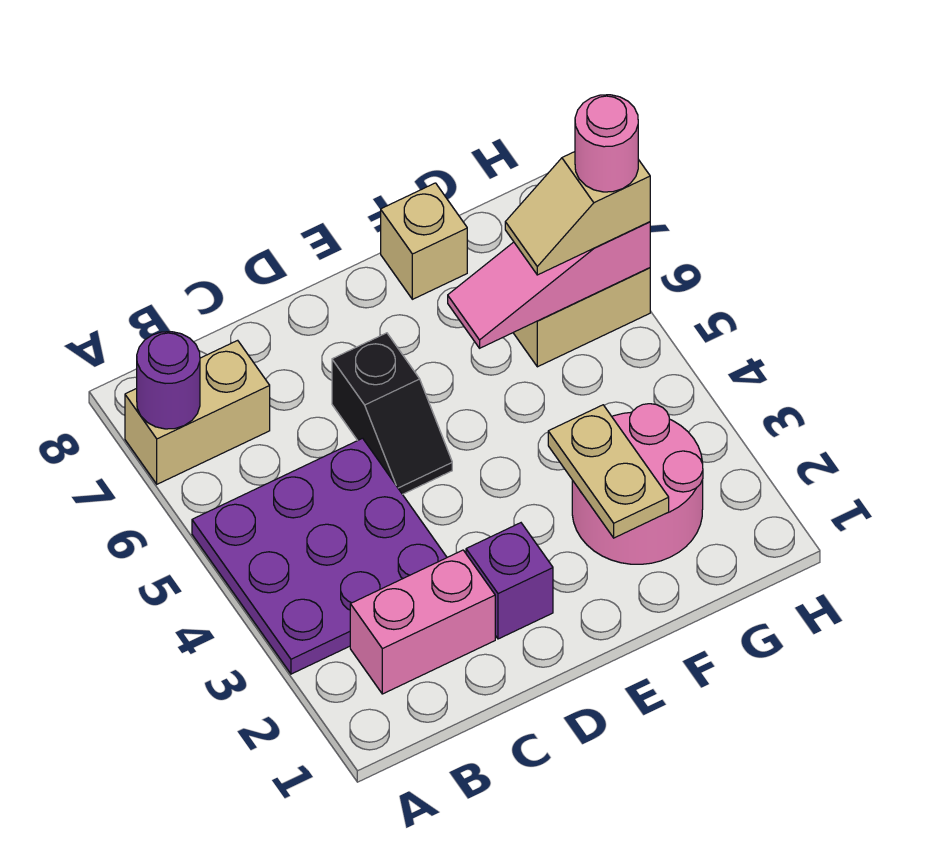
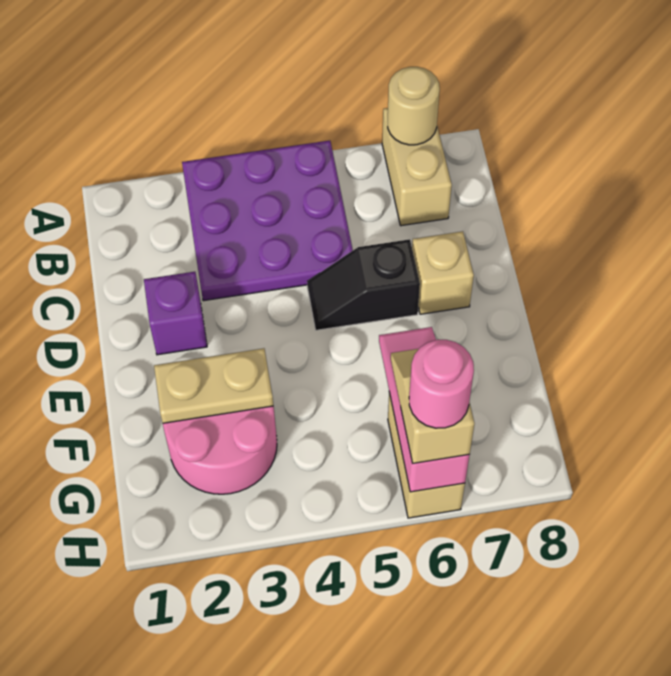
purple 1x1 round brick [137,332,200,429] -> tan 1x1 round brick [388,67,440,145]
pink 1x2 brick [350,550,495,694] -> none
tan 1x1 brick [381,183,467,299] -> tan 1x1 brick moved to [412,231,474,314]

